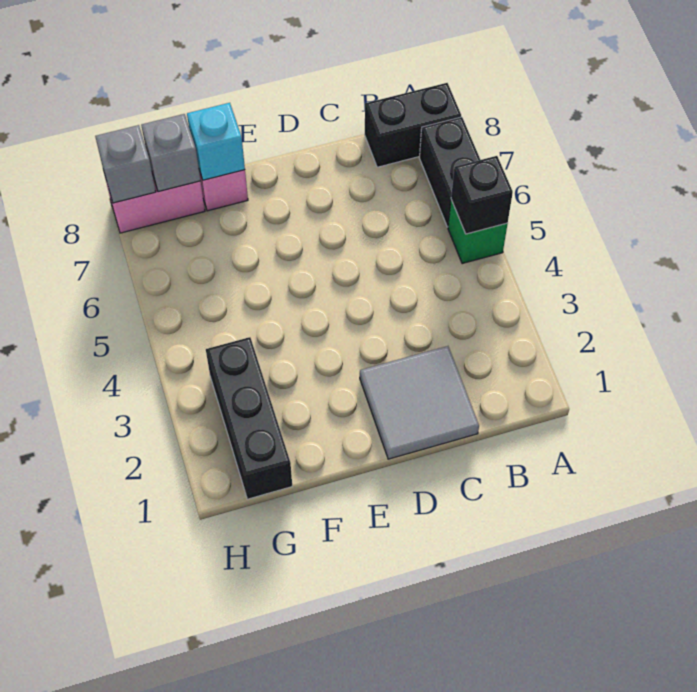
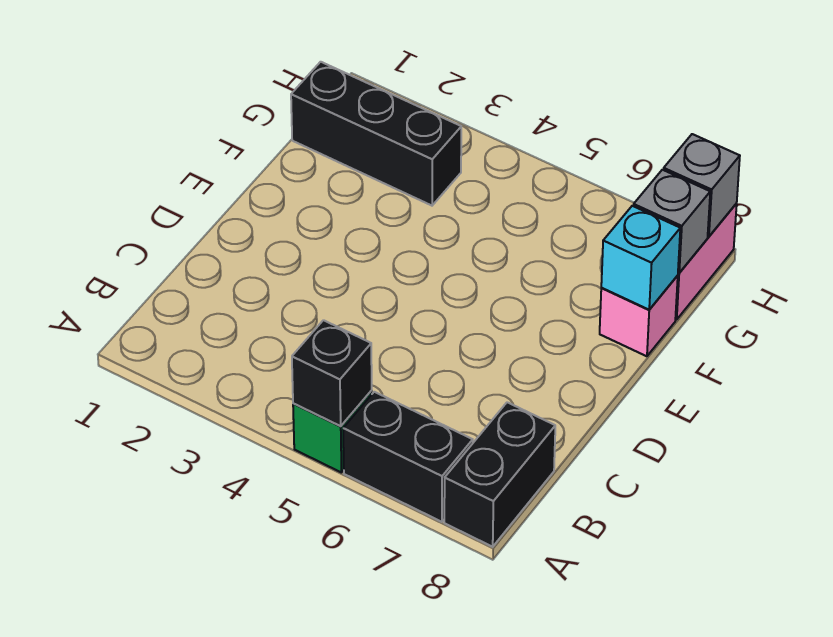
grey 2x2 tile [360,346,479,459] -> none

